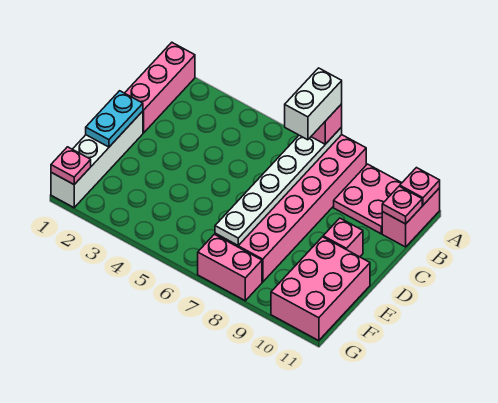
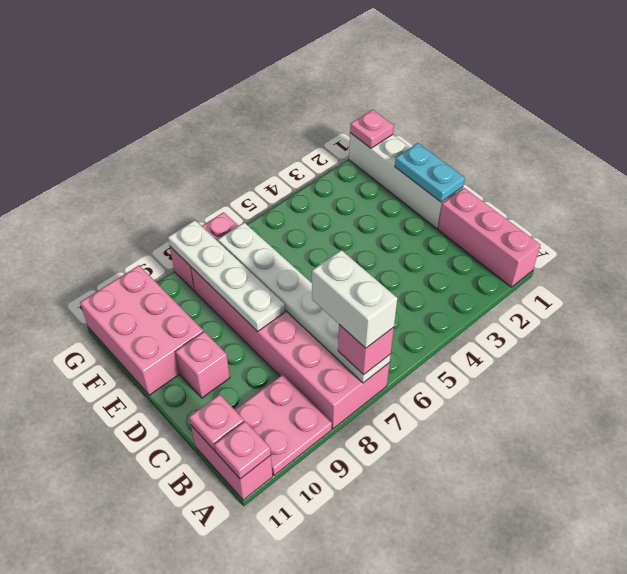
none -> white 1x4 plate [168,220,285,332]

